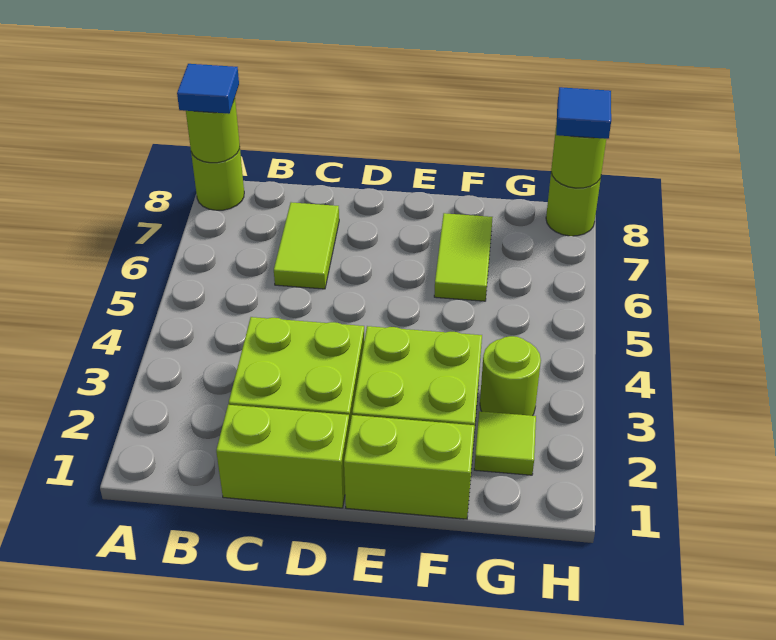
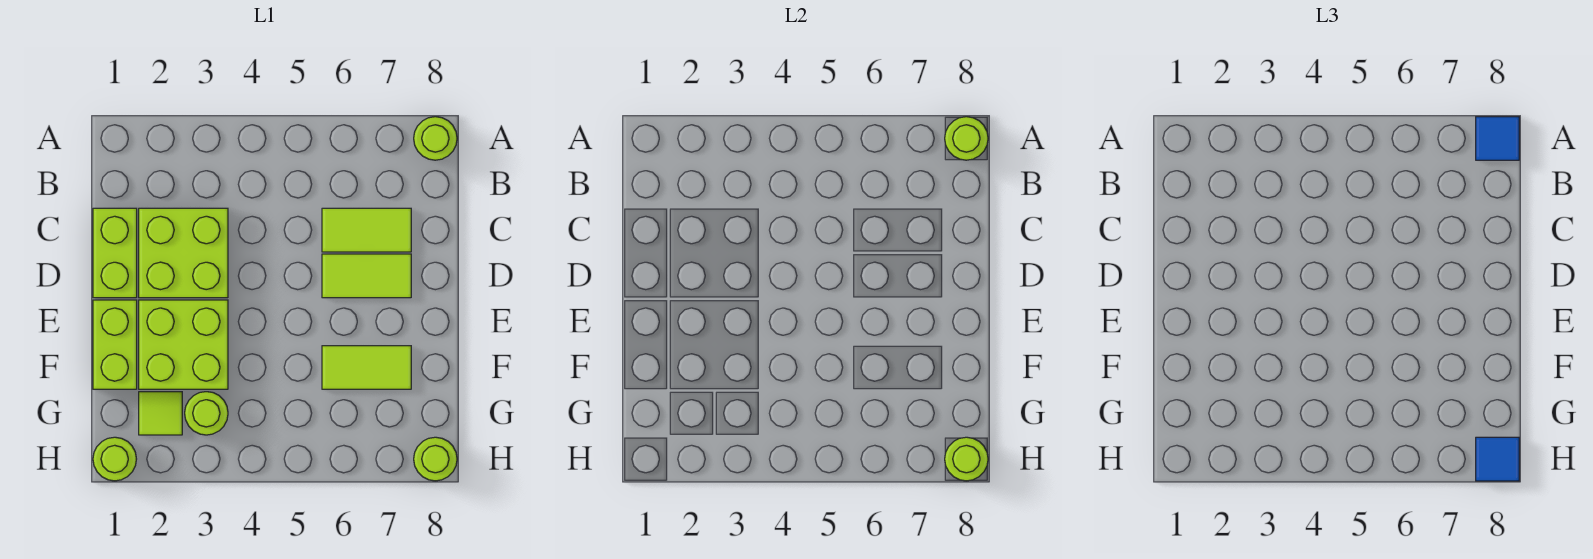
none -> lime 1x2 tile [322,254,411,298]
none -> lime 1x1 round brick [93,437,136,481]

